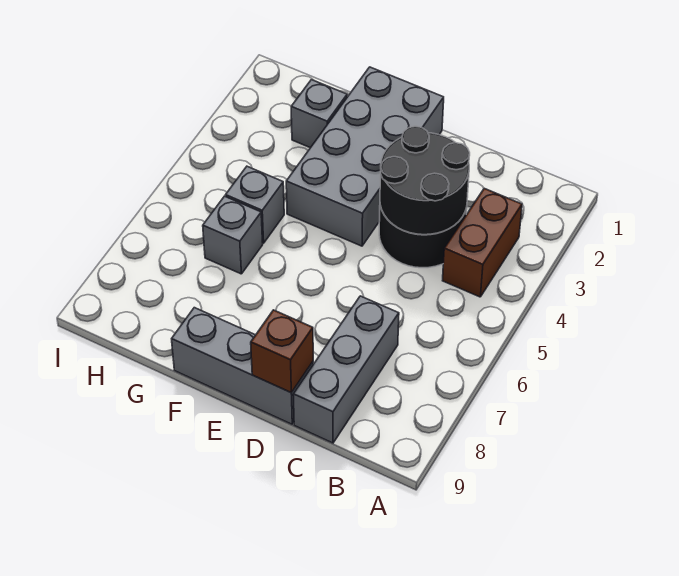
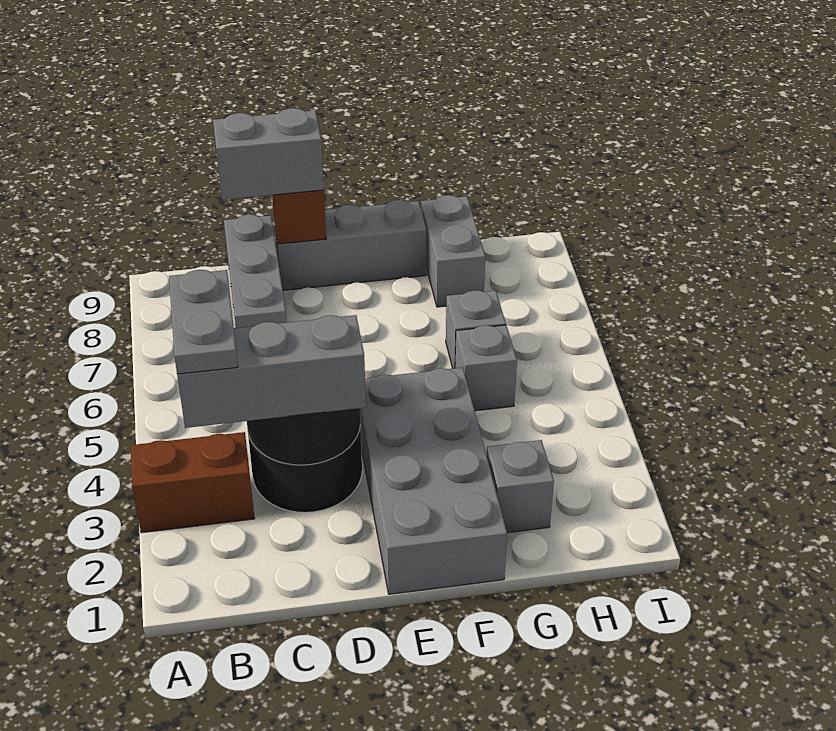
brown 1x2 brick [443,188,522,297] -> brown 1x2 brick turned to [131,432,255,533]
none -> grey 1x3 brick [177,315,366,428]
none -> grey 1x2 plate [169,270,238,374]
none -> grey 1x2 brick [213,108,324,200]
none -> grey 1x2 brick [421,195,485,307]

